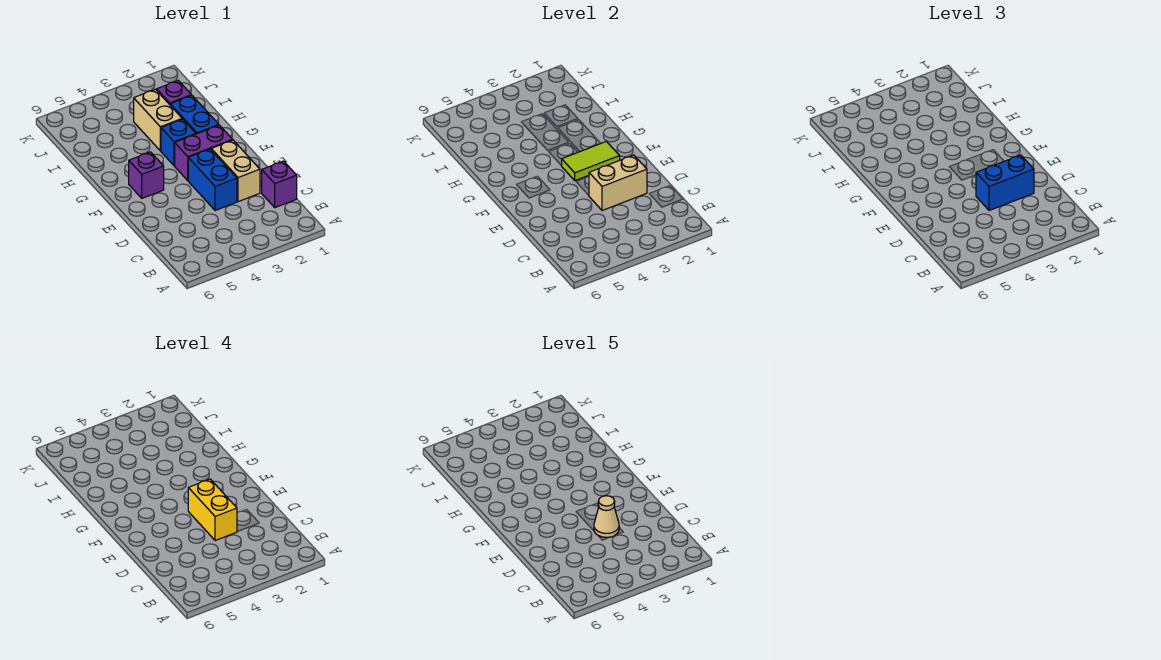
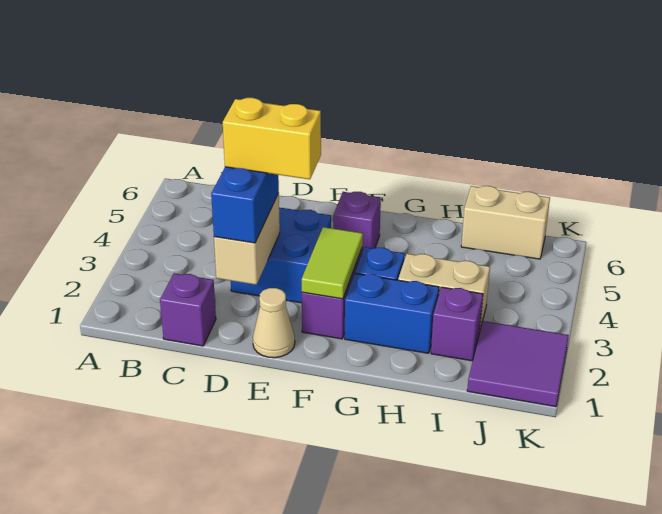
tan 1x2 brick [211,140,260,202] -> tan 1x2 brick moved to [461,186,550,259]
blue 1x2 brick [188,149,237,211] -> blue 2x2 brick [231,207,331,303]
tan 1x1 cone [594,496,619,537] -> tan 1x1 cone moved to [253,288,295,358]
none -> purple 2x2 tile [467,321,569,407]

